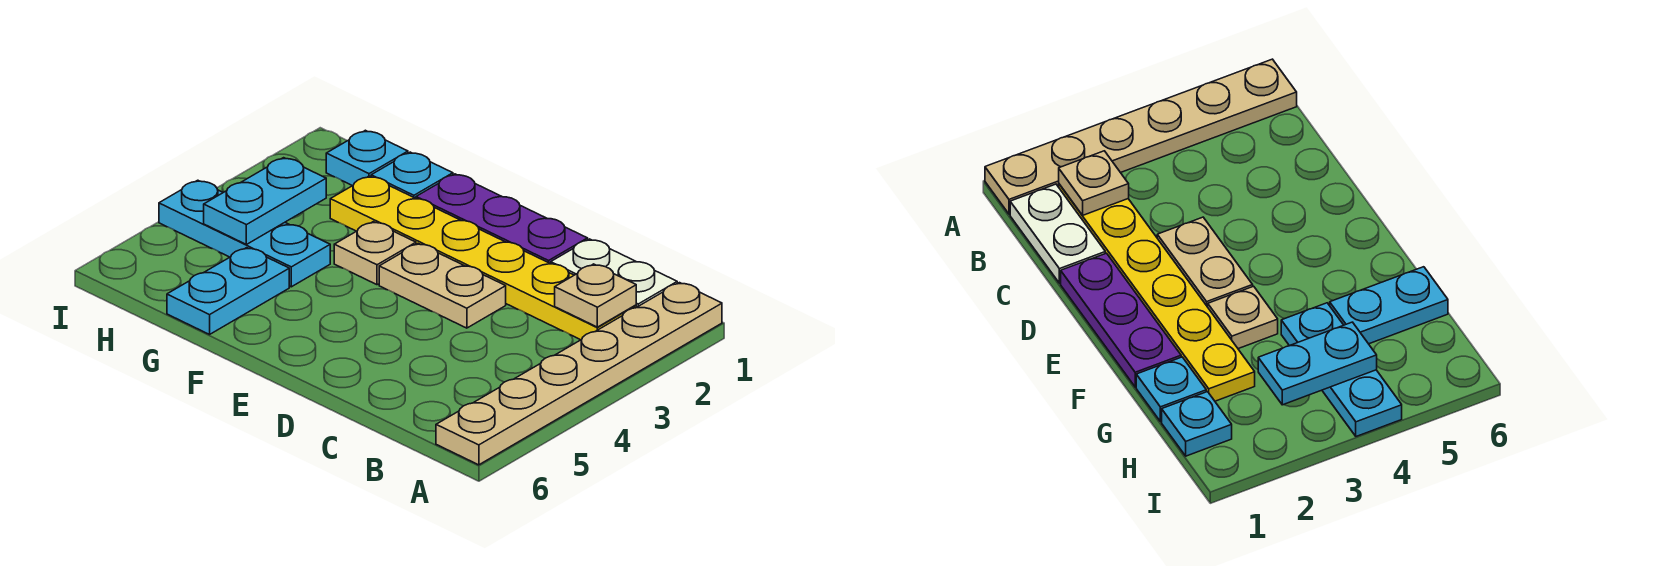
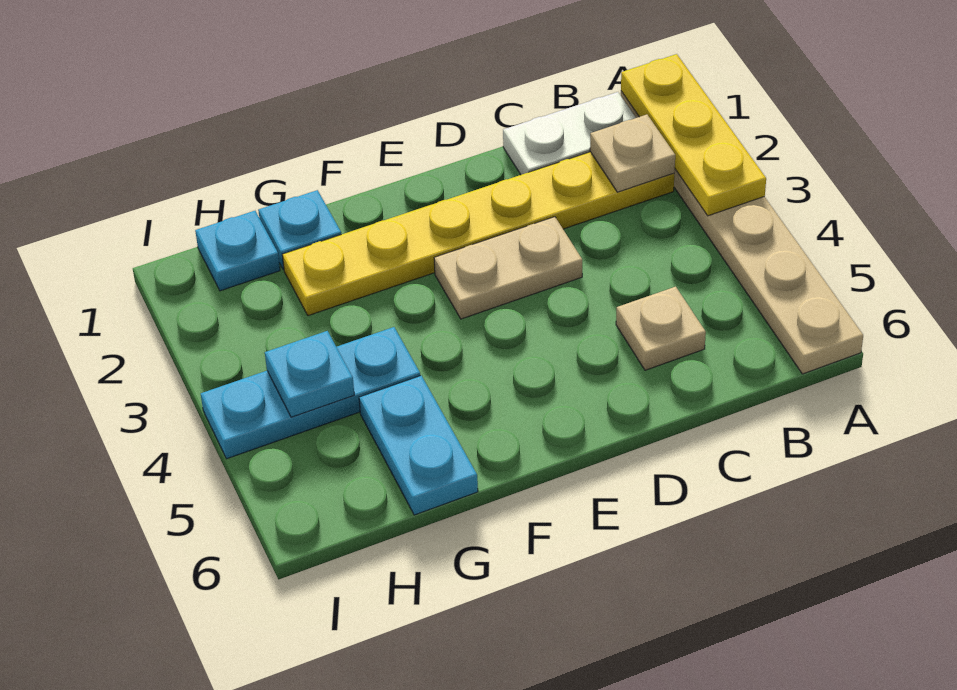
none -> yellow 1x3 plate [621,54,766,216]
purple 1x3 plate [416,174,588,264] -> none
tan 1x1 plate [334,222,416,285] -> tan 1x1 plate moved to [616,287,706,370]
cyan 1x2 plate [204,158,326,244] -> cyan 1x1 plate [265,331,354,417]

